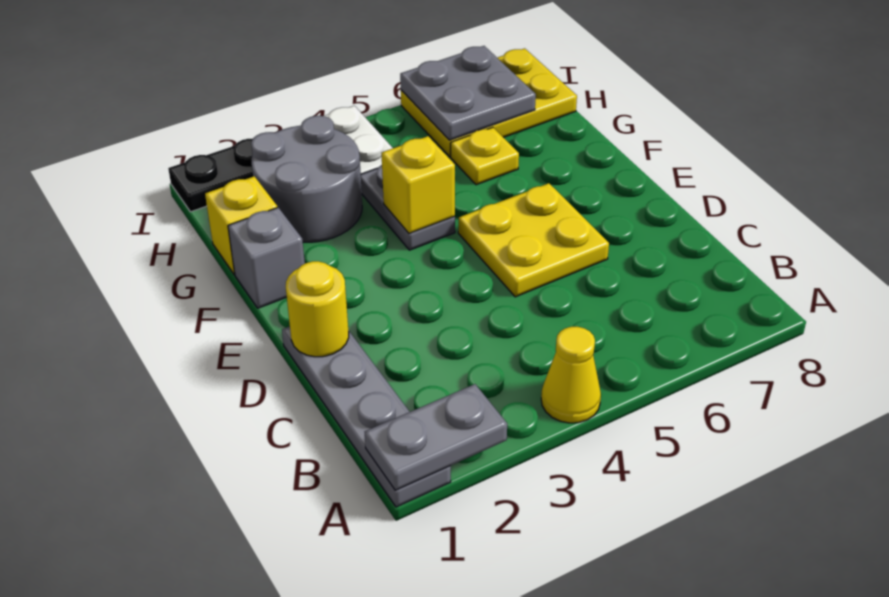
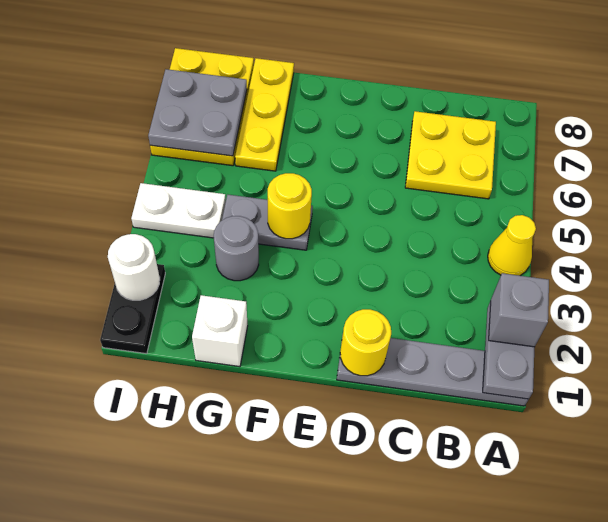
yellow 2x2 plate [458,183,609,297] -> yellow 2x2 plate moved to [405,111,496,199]
grey 1x1 brick [228,208,305,308] -> grey 1x1 brick moved to [489,273,549,347]
yellow 1x1 brick [381,136,455,233] -> yellow 1x1 round brick [268,173,312,239]
yellow 1x1 brick [205,176,277,275] -> white 1x1 brick [192,295,248,367]
grey 2x2 round brick [251,116,362,242] -> grey 1x1 round brick [214,216,259,281]
yellow 1x1 plate [451,127,519,185] -> yellow 1x3 plate [235,58,294,171]
none -> white 1x1 round brick [108,234,160,300]

